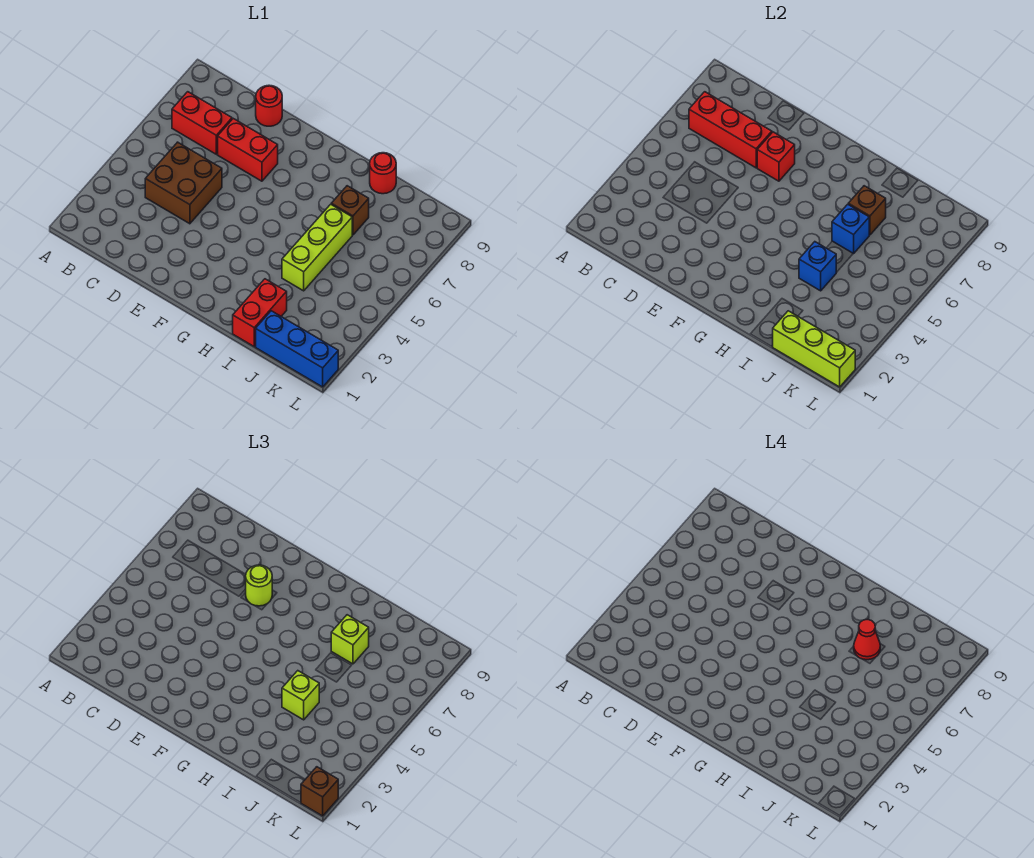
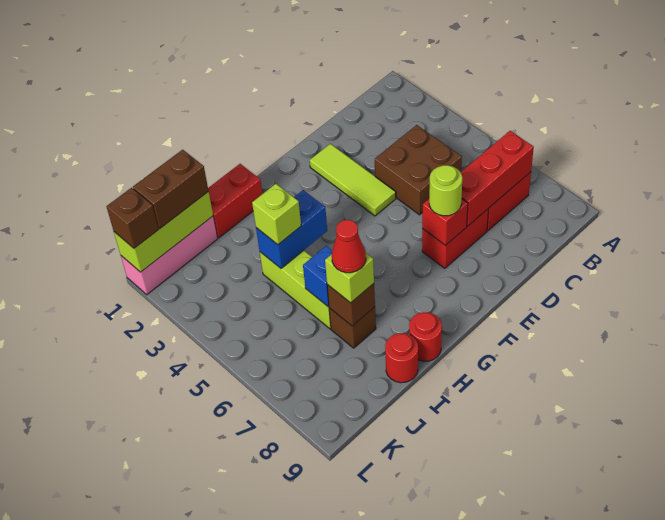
red 1x1 round brick [256,85,282,126] -> red 1x1 round brick moved to [409,312,442,361]
none -> lime 1x3 tile [310,144,396,216]
red 1x2 brick [233,279,287,347] -> red 1x2 brick turned to [208,164,262,238]
blue 1x1 brick [799,242,836,291] -> blue 1x2 brick [256,190,327,268]
blue 1x3 brick [256,311,338,387] -> pink 1x3 brick [121,216,218,295]
none -> brown 1x2 brick [133,150,209,229]

